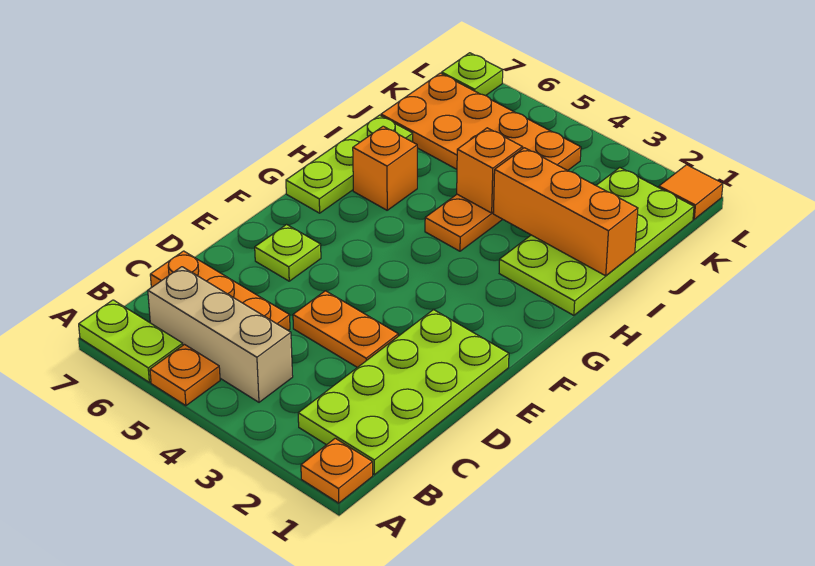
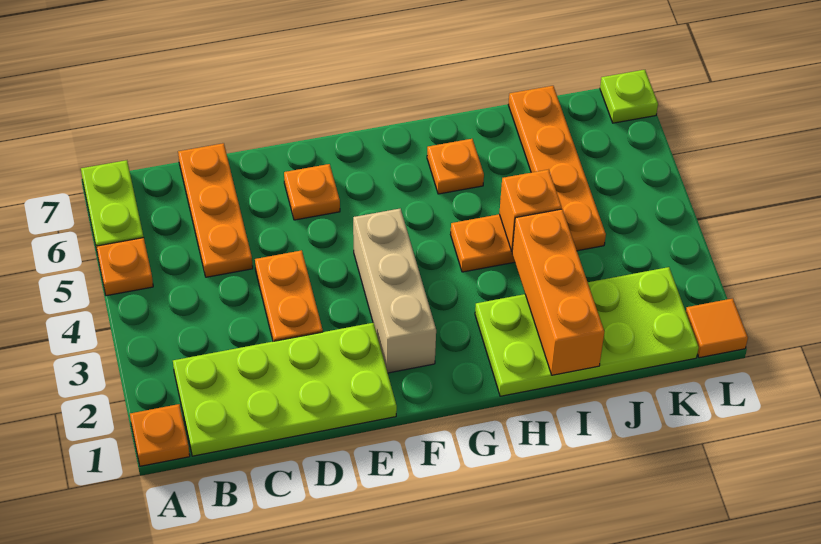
tan 1x3 brick [148,267,293,402] -> tan 1x3 brick moved to [353,209,436,373]
lime 1x1 plate [255,225,321,281] -> orange 1x1 plate [284,164,340,220]
lime 1x3 plate [286,115,413,213] -> none
orange 1x1 brick [353,126,417,210] -> orange 1x1 plate [427,139,484,194]
orange 2x4 plate [381,73,581,171] -> orange 1x4 plate [508,86,606,251]

